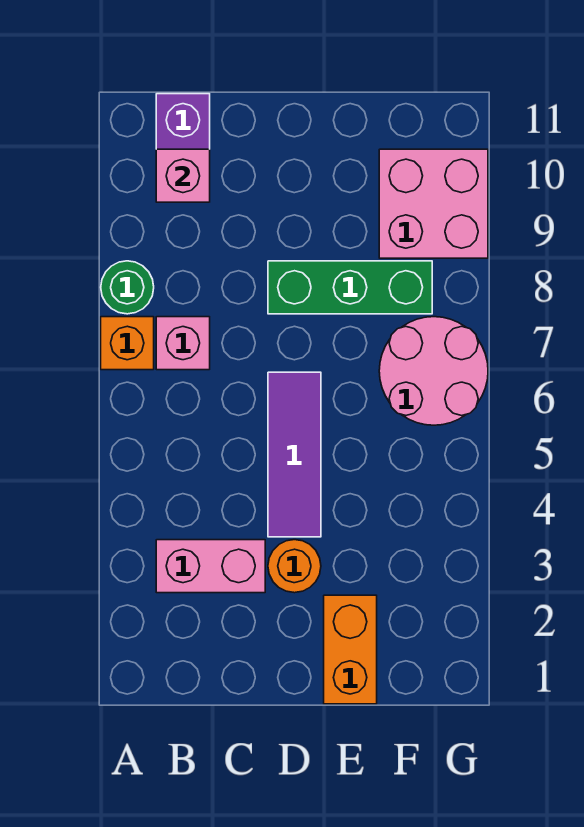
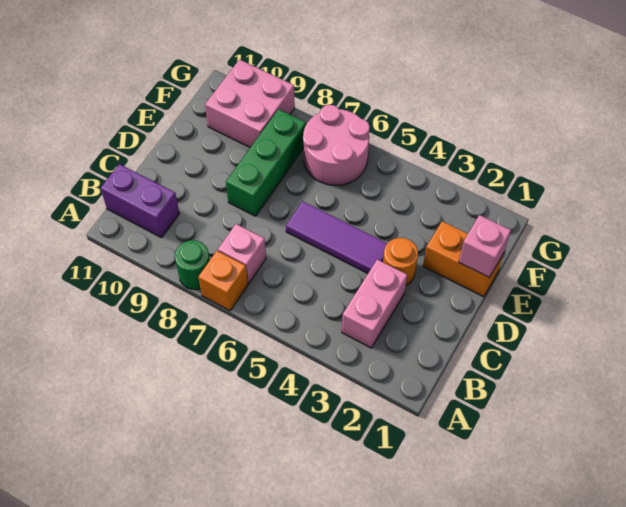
pink 1x1 brick [156,149,210,202] -> pink 1x1 brick moved to [459,215,511,278]

